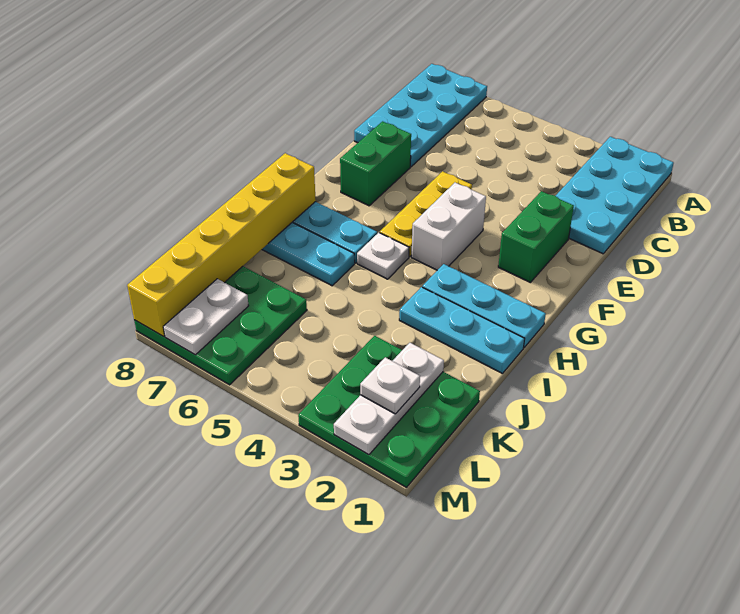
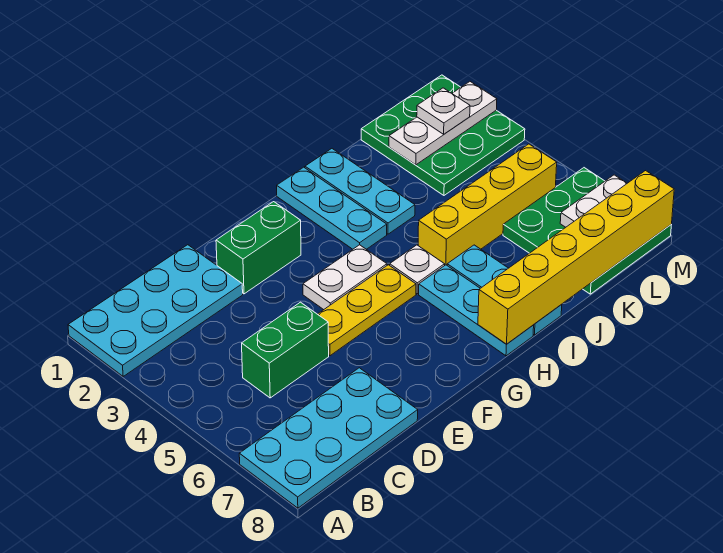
green 1x2 brick [340,121,411,206] -> green 1x2 brick moved to [242,302,329,398]
white 1x2 brick [411,183,486,270] -> white 1x2 plate [303,245,387,310]
none -> yellow 1x4 brick [418,144,557,265]

